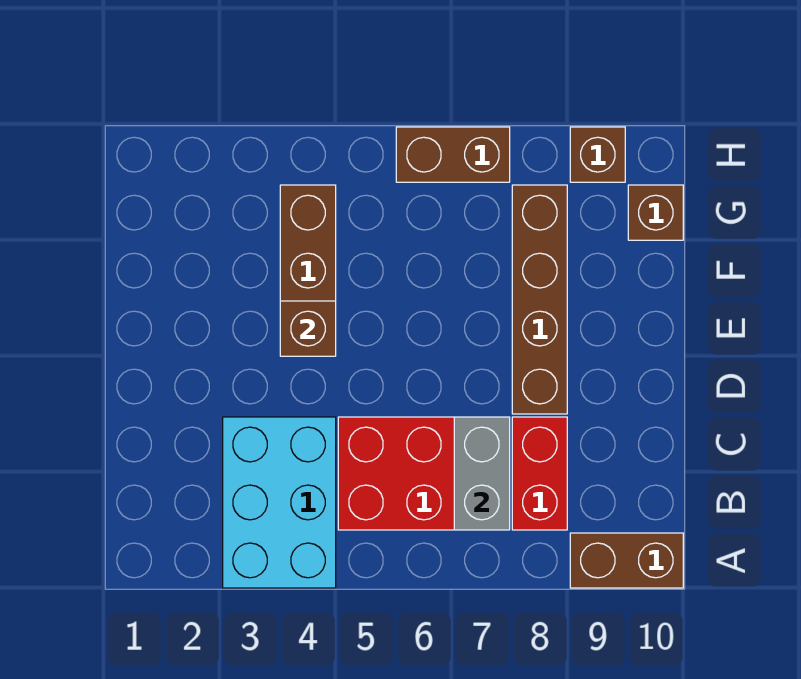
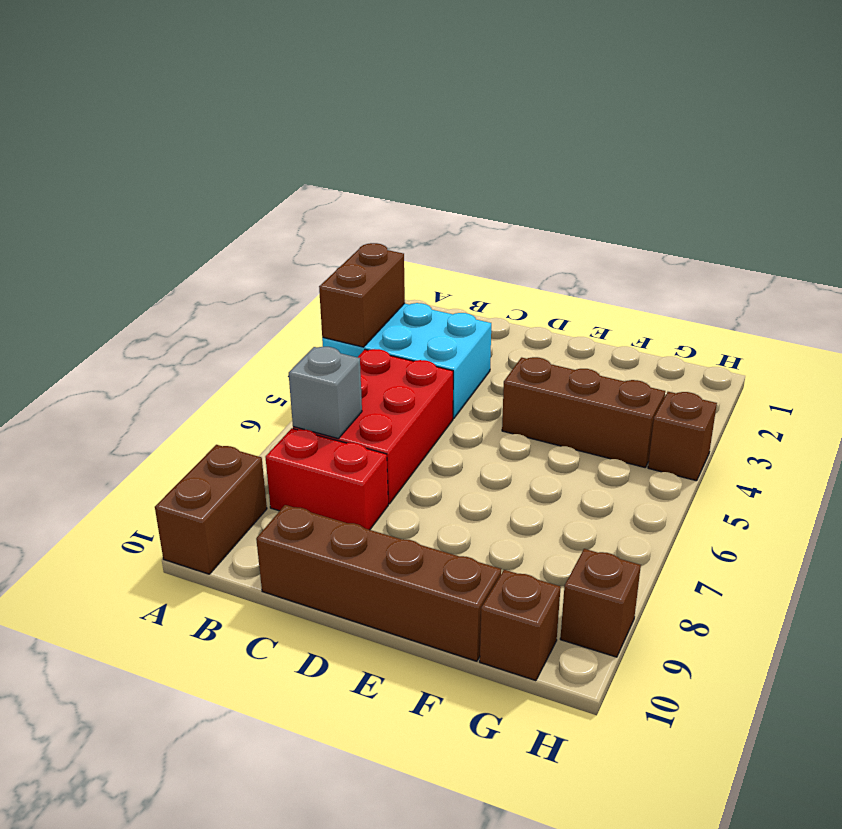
grey 1x2 brick [454,417,510,530] -> grey 1x1 brick [289,347,362,438]
brown 1x4 brick [512,185,567,414] -> brown 1x4 brick moved to [256,505,501,661]
brown 1x1 brick [280,301,336,356] -> brown 1x1 brick moved to [648,392,717,481]
brown 1x2 brick [396,127,510,182] -> brown 1x2 brick moved to [319,243,405,347]

